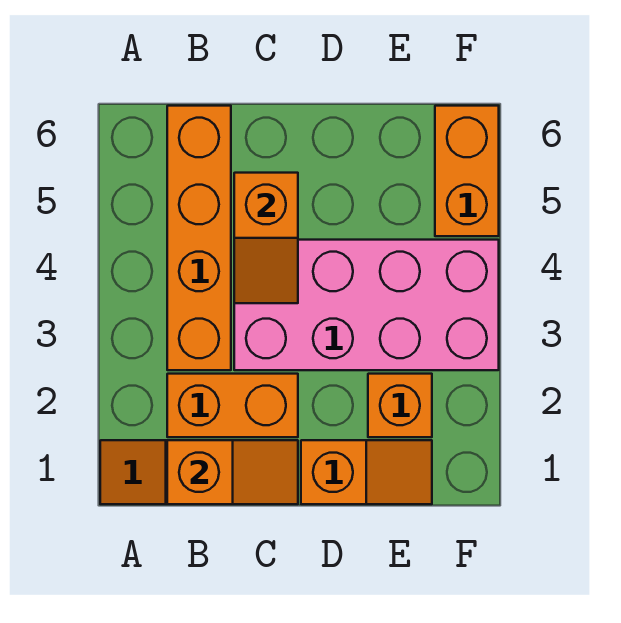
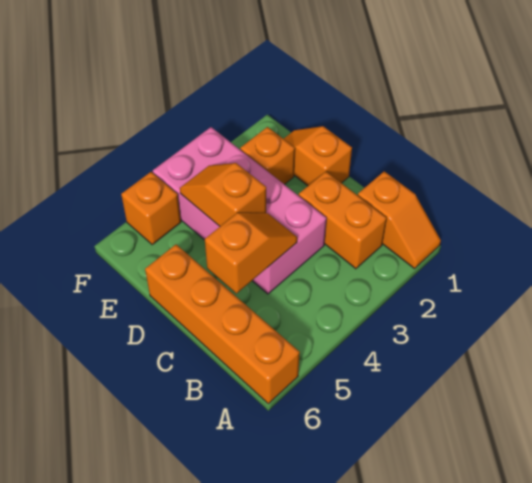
orange 1x2 slope [167,440,298,504] -> orange 1x2 slope moved to [180,163,266,227]
orange 1x4 brick [167,106,231,370] -> orange 1x4 brick turned to [145,245,300,404]
orange 1x2 brick [435,106,499,236] -> orange 1x1 brick [121,172,181,244]

